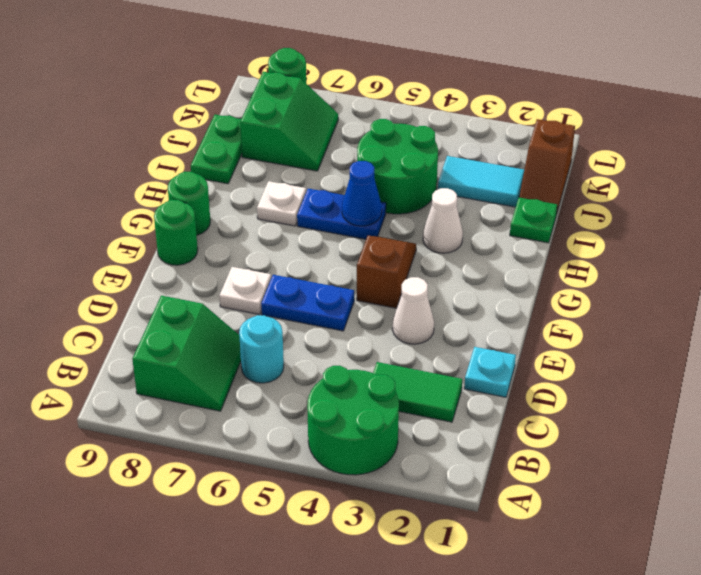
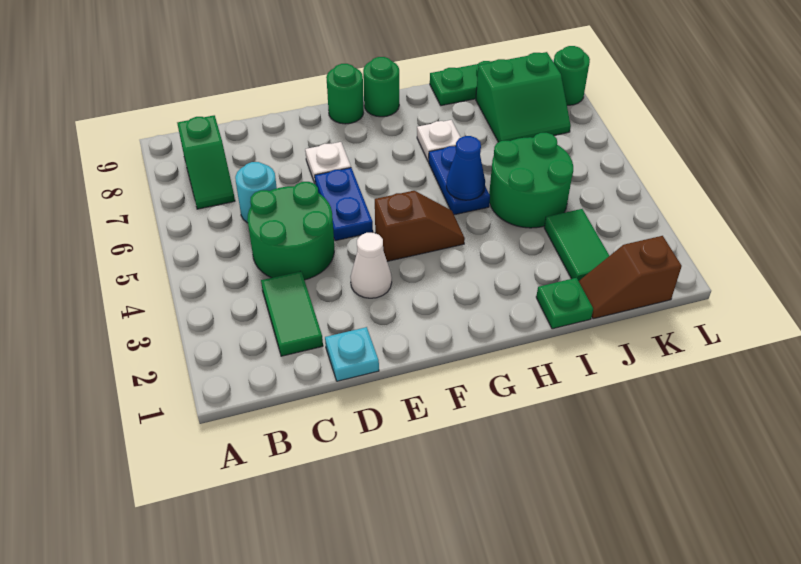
green 2x2 round brick [307,366,399,475] -> green 2x2 round brick moved to [247,182,334,280]
green 2x2 slope [132,296,241,411] -> green 1x2 slope [177,115,235,209]
white 1x1 cone [423,188,463,253] -> none
cyan 1x2 tile [438,156,524,207] -> green 1x2 tile [544,209,609,281]

